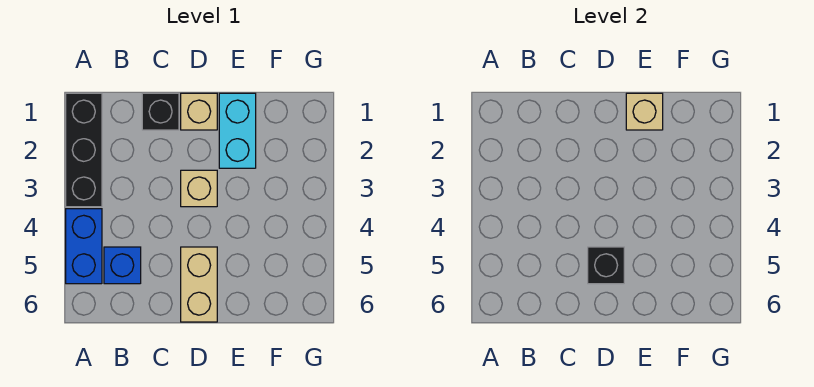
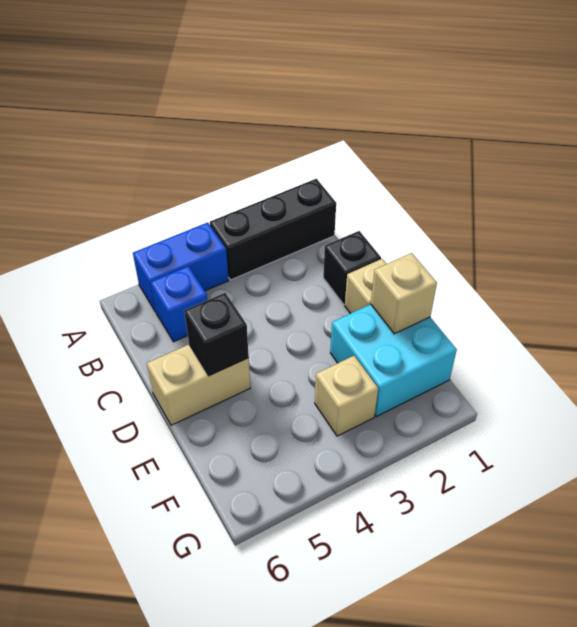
tan 1x1 brick [181,170,217,207] -> tan 1x1 brick moved to [315,356,378,436]
cyan 1x2 brick [219,93,256,168] -> cyan 2x2 brick [330,304,457,416]

